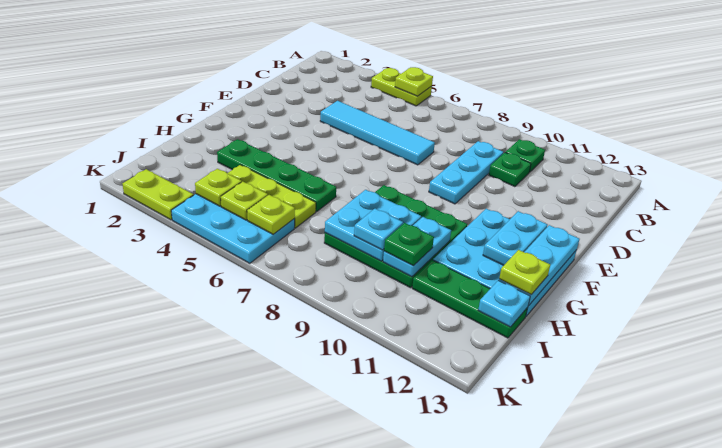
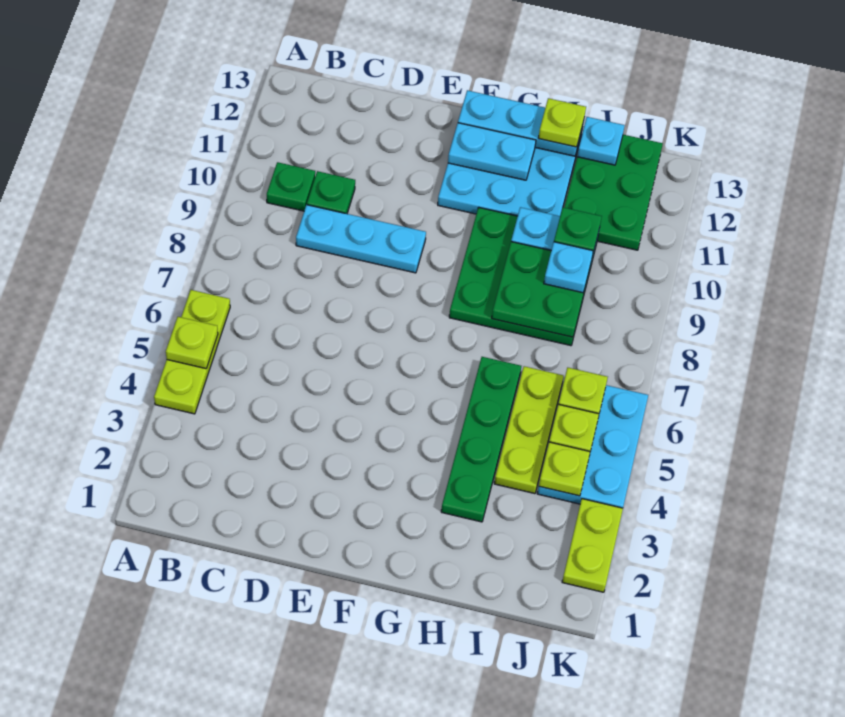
lime 1x2 plate [371,68,432,106] -> lime 1x3 plate [154,290,230,414]
cyan 1x4 tile [320,101,435,165] -> none
cyan 2x2 plate [325,190,421,261] -> green 2x2 plate [492,242,591,337]
green 1x3 plate [412,260,527,338] -> green 2x3 plate [564,135,663,250]

